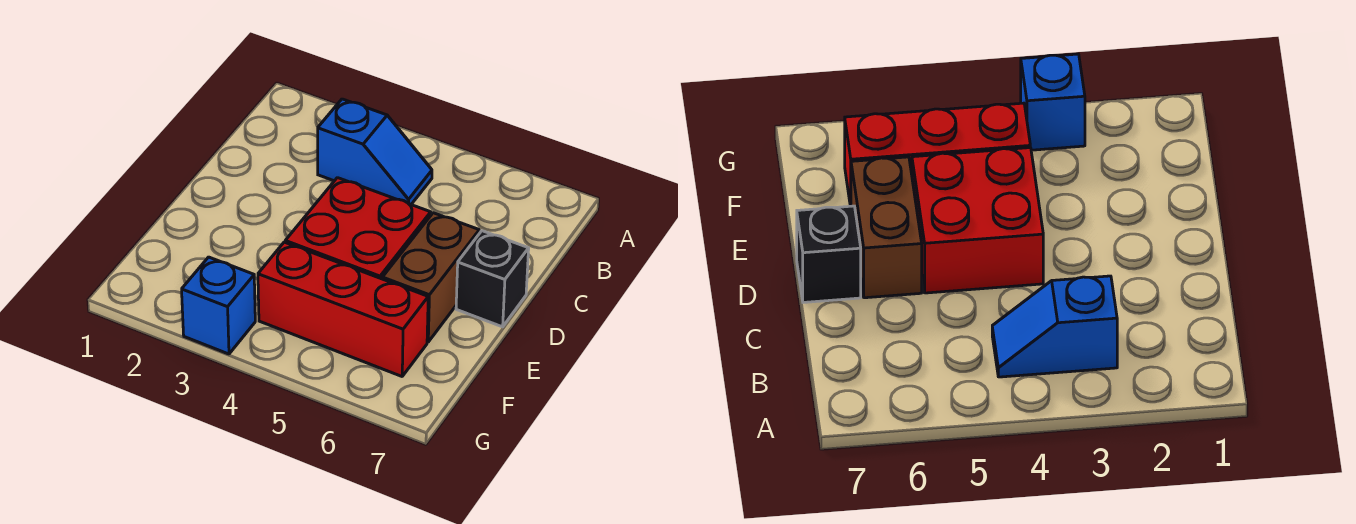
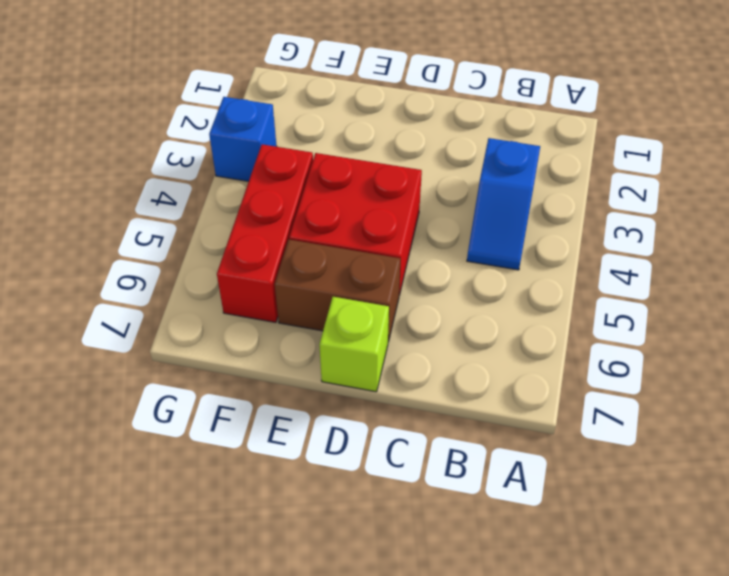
black 1x1 brick [456,231,529,327] -> lime 1x1 brick [319,297,389,392]

